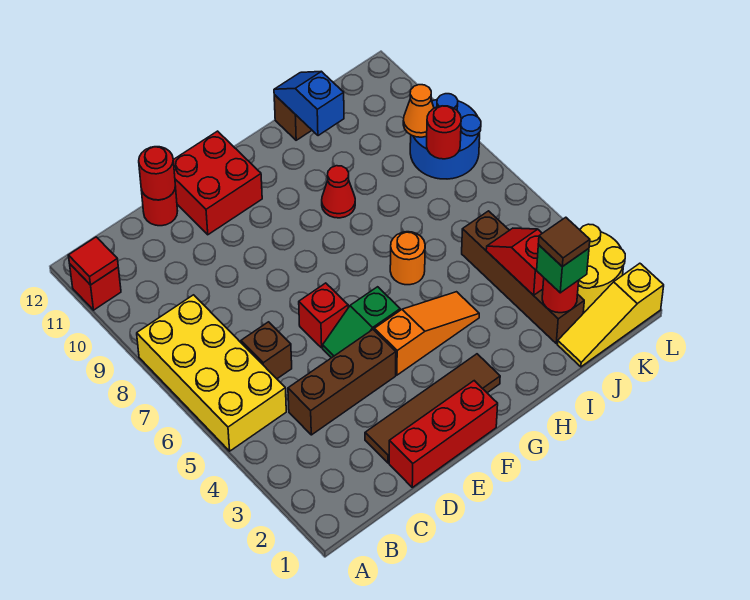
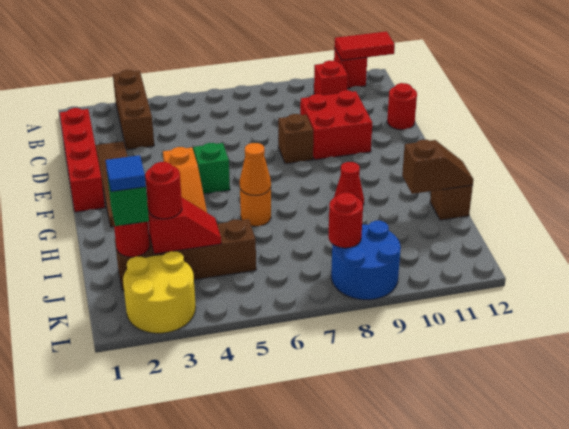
yellow 2x4 brick [137,295,286,451] -> none
red 1x1 tile [68,237,118,285] -> red 1x2 tile [334,31,395,60]
brown 1x3 brick [288,330,396,435] -> brown 1x3 brick moved to [113,70,154,150]
brown 1x1 brick [241,322,292,379] -> brown 1x1 brick moved to [278,114,313,164]
red 1x3 brick [389,381,498,487] -> red 1x4 brick [60,108,105,212]
red 1x1 round brick [139,147,175,200] -> red 1x1 round brick moved to [145,162,182,219]
red 1x1 brick [299,283,348,348] -> red 1x1 brick moved to [314,60,348,95]
red 2x2 brick [173,131,262,235] -> red 2x2 brick moved to [300,90,372,160]
blue 1x2 slope [274,71,344,136] -> brown 1x2 slope [402,140,473,194]
yellow 1x3 slope [558,263,664,367] -> none
brown 1x1 tile [538,217,590,267] -> blue 1x1 tile [106,155,146,192]
orange 1x1 cone [403,85,434,137] -> orange 1x1 cone moved to [240,143,271,195]

